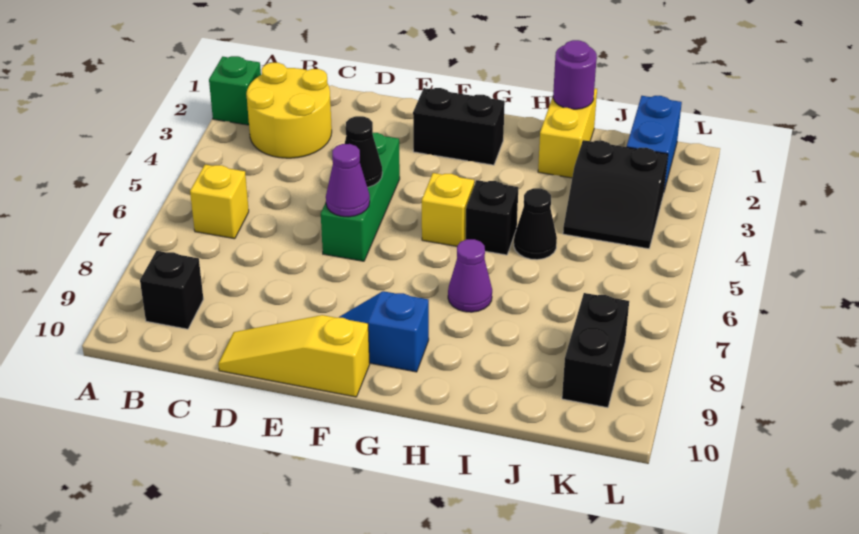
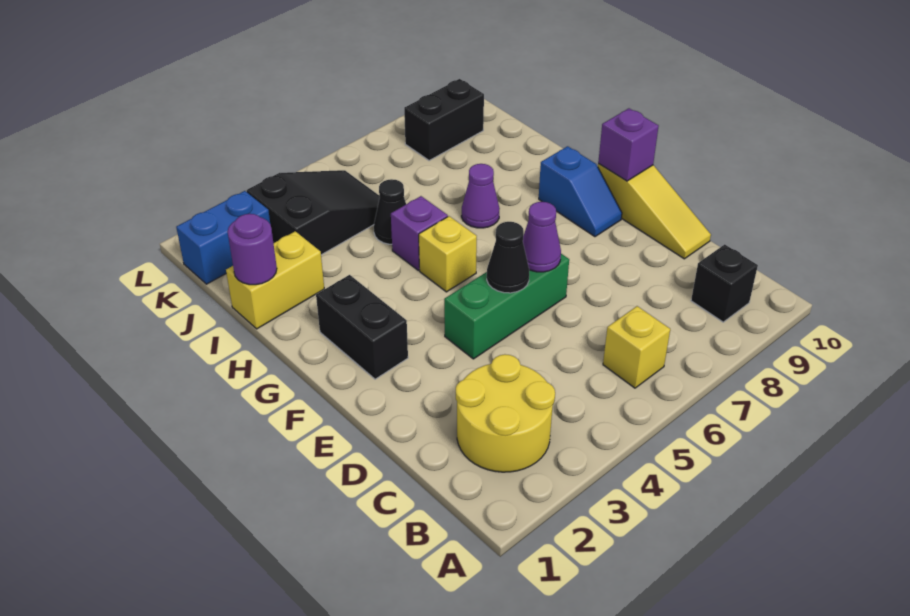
green 1x1 brick [209,56,261,125] -> none
none -> purple 1x1 brick [598,108,659,181]
black 1x1 brick [466,180,518,255] -> purple 1x1 brick [391,196,448,270]
black 2x2 slope [563,140,668,249] -> black 2x3 slope [247,170,380,255]

